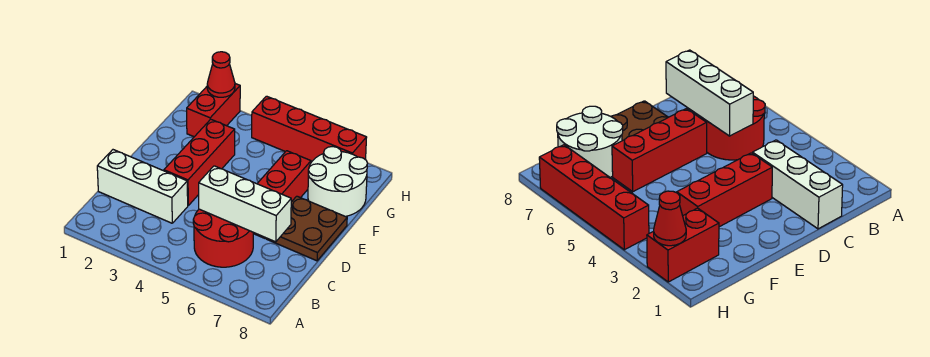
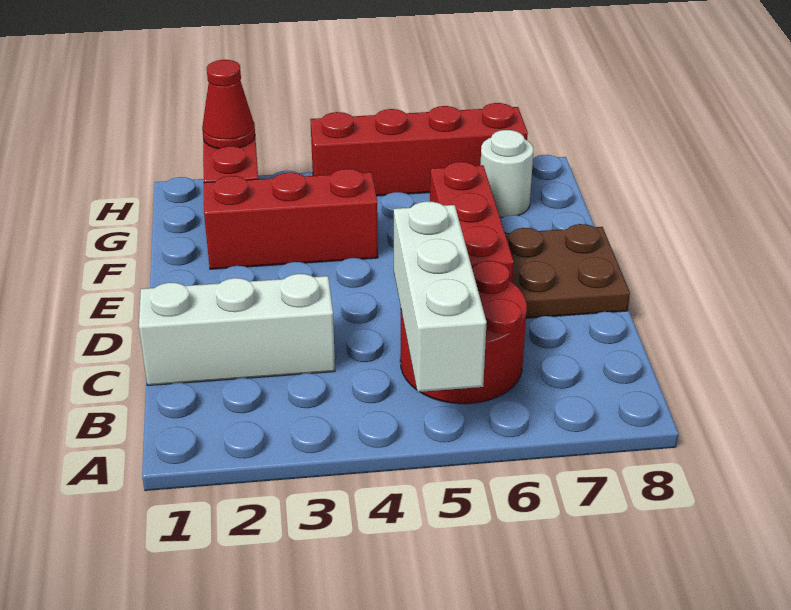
white 1x3 brick [199,166,291,242] -> white 1x3 brick turned to [394,201,487,392]
red 1x3 brick [164,119,235,205] -> red 1x3 brick turned to [204,169,378,269]
white 2x2 round brick [308,147,367,216] -> white 1x1 round brick [481,130,533,217]

